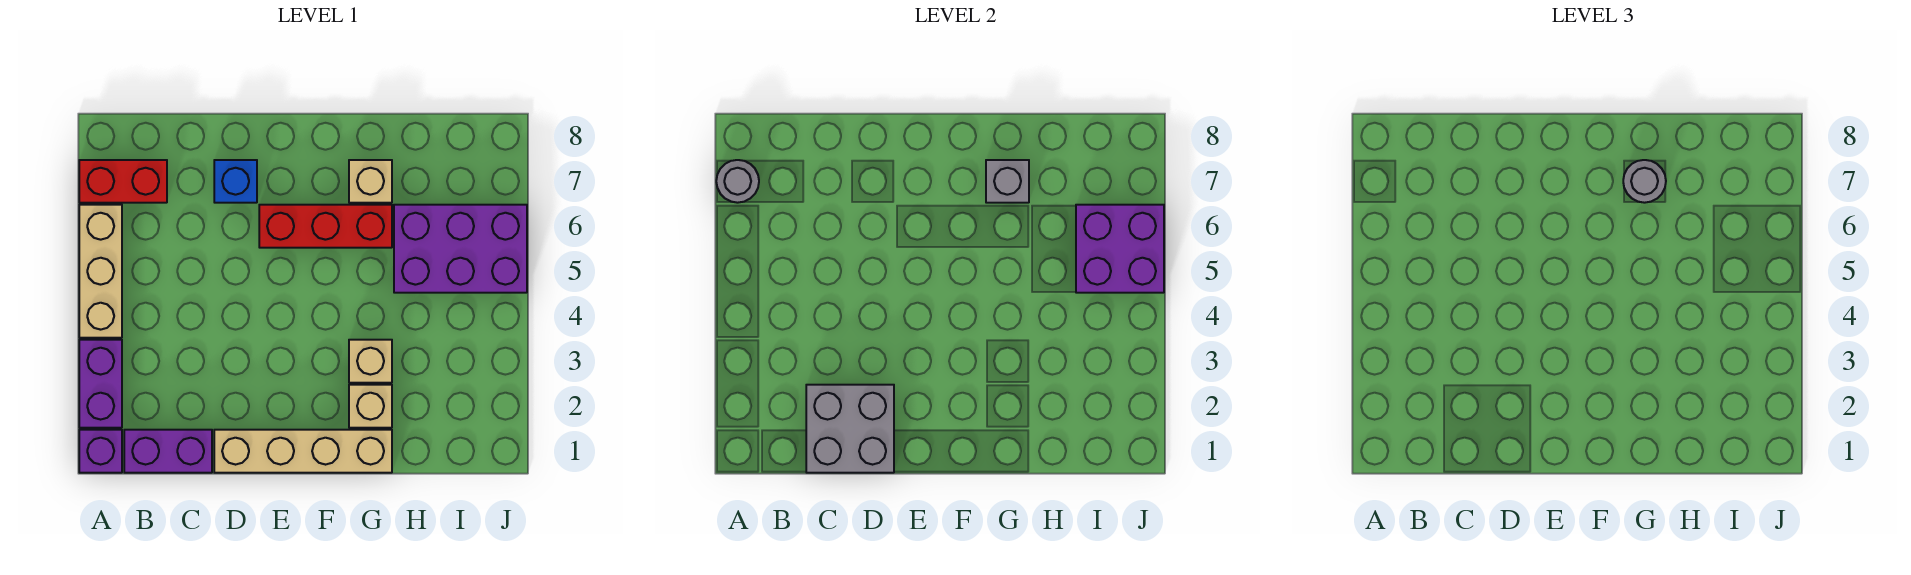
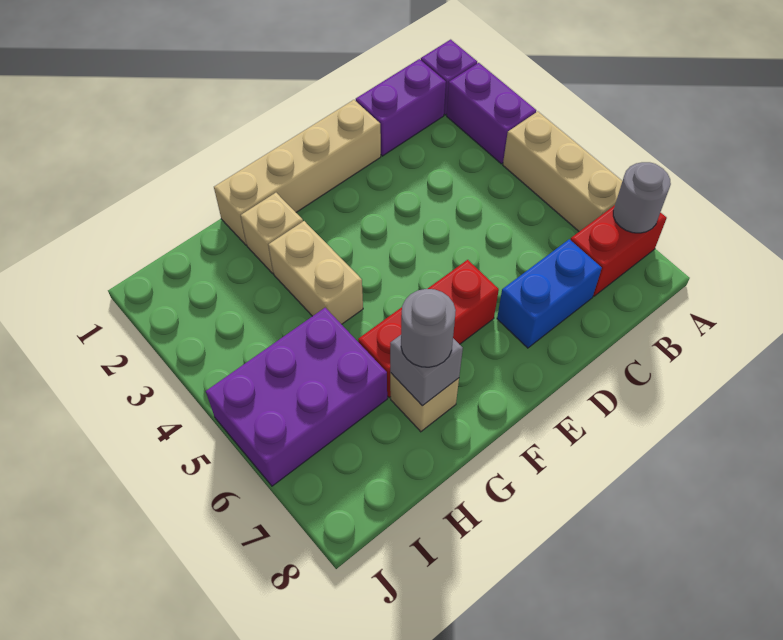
grey 2x2 brick [806,385,894,473] -> none
blue 1x1 brick [214,160,257,203] -> blue 1x2 brick [497,239,602,348]
tan 1x1 brick [349,340,392,383] -> tan 1x2 brick [269,221,363,324]
purple 2x2 brick [1076,205,1164,293] -> none

